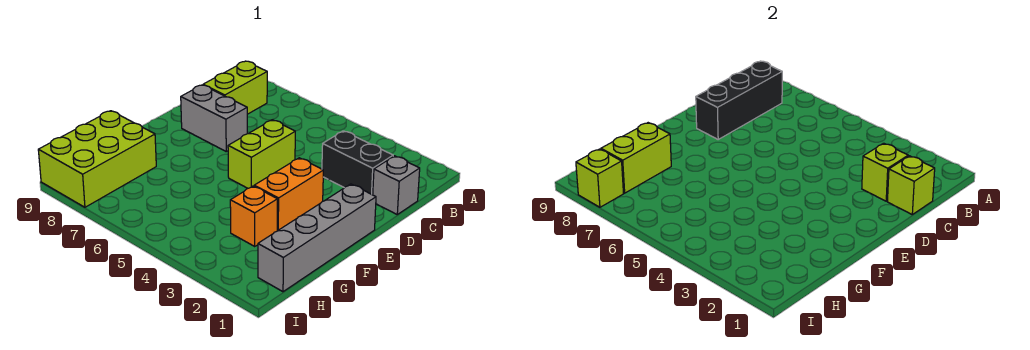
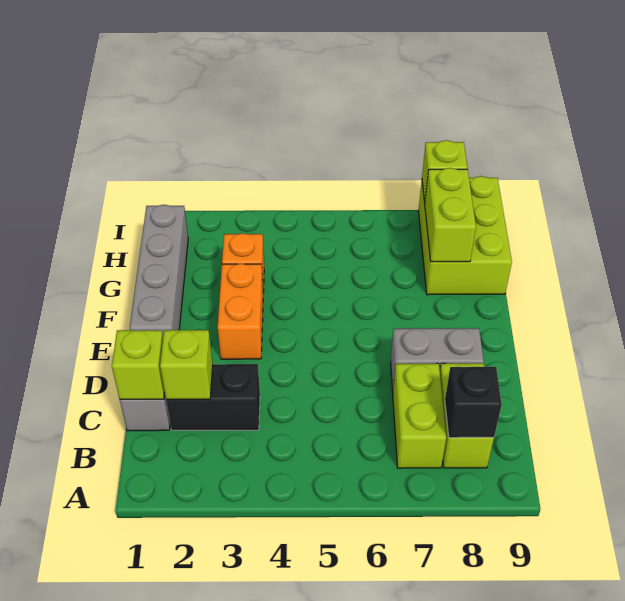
black 1x3 brick [696,61,782,139] -> black 1x1 brick [445,367,502,438]
lime 1x2 brick [228,120,295,188] -> lime 1x2 brick moved to [393,363,446,468]

